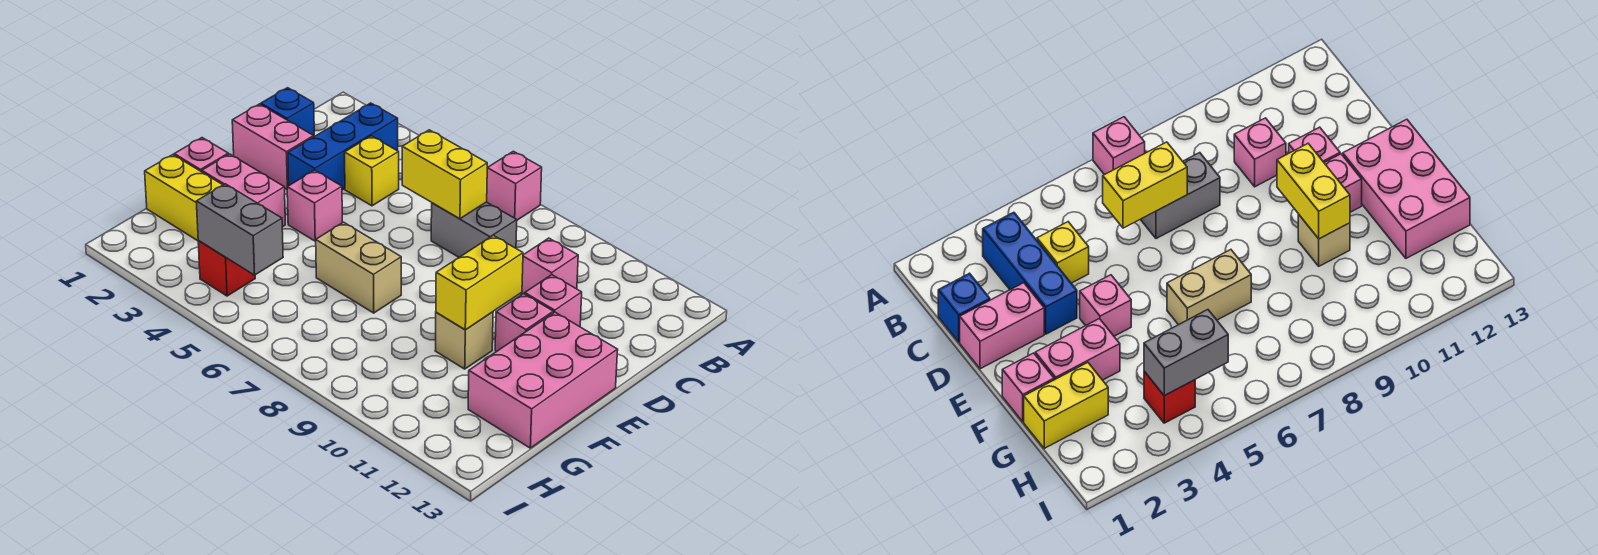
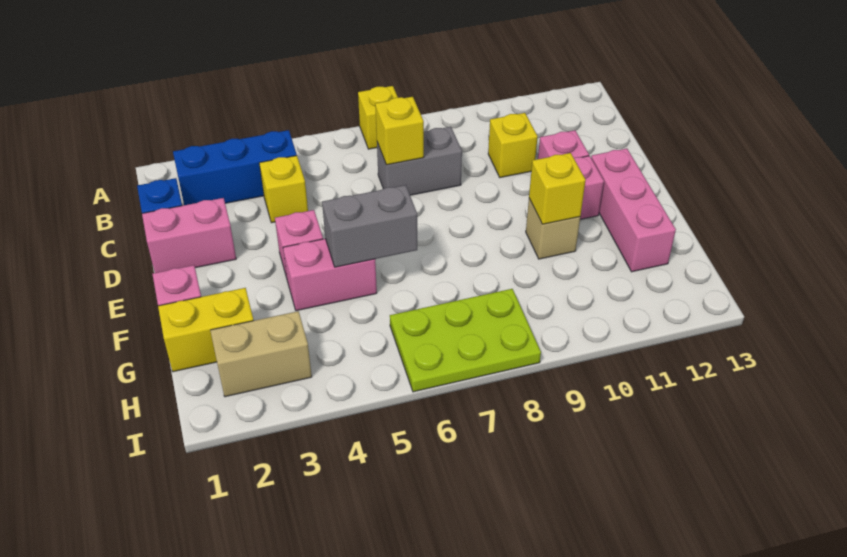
pink 1x1 brick [487,151,542,220] -> yellow 1x1 brick [358,86,398,149]
blue 1x3 brick [288,103,398,190] -> blue 1x3 brick turned to [173,130,297,205]
yellow 1x2 brick [402,130,487,219] -> yellow 1x1 brick [375,97,424,165]
pink 1x1 brick [521,238,578,295] -> yellow 1x1 brick [488,113,538,178]
yellow 1x2 brick [436,235,523,330] -> yellow 1x1 brick [529,153,586,224]
pink 2x3 brick [468,312,618,448] -> pink 1x3 brick [591,148,676,272]
pink 1x2 brick [202,154,285,227] -> pink 1x2 brick moved to [283,239,377,311]
tan 1x2 brick [316,222,401,313] -> tan 1x2 brick moved to [210,311,312,397]
red 1x1 brick [198,241,255,296] -> none
grey 1x2 brick [196,184,283,275] -> grey 1x2 brick moved to [322,185,417,267]
none -> lime 2x3 plate [390,289,541,392]

